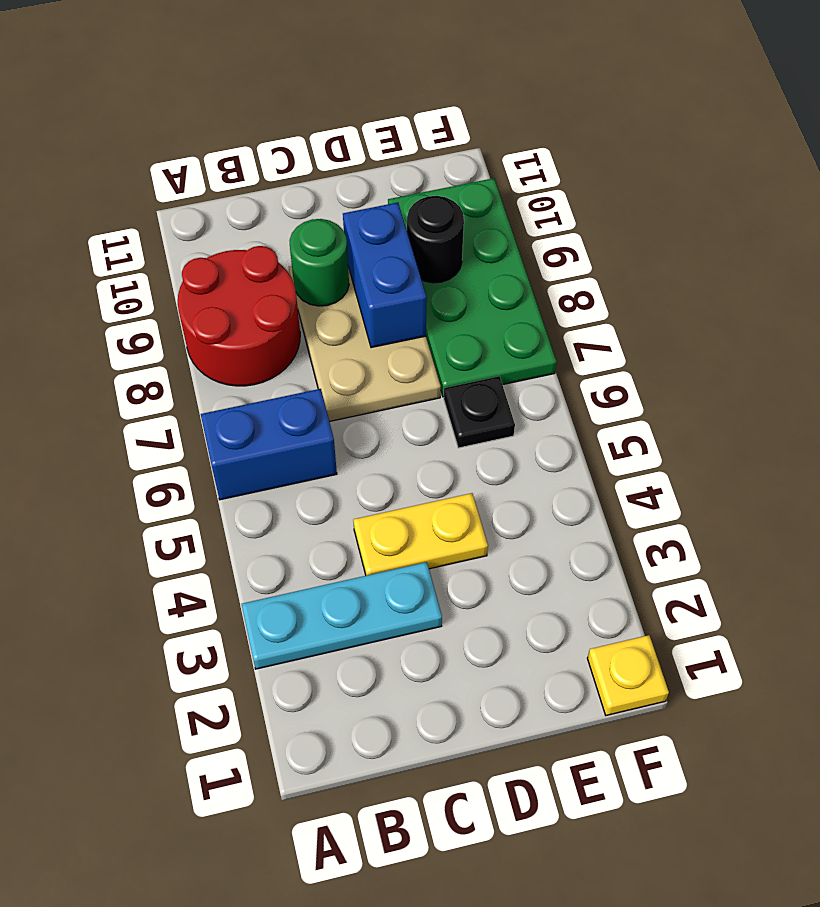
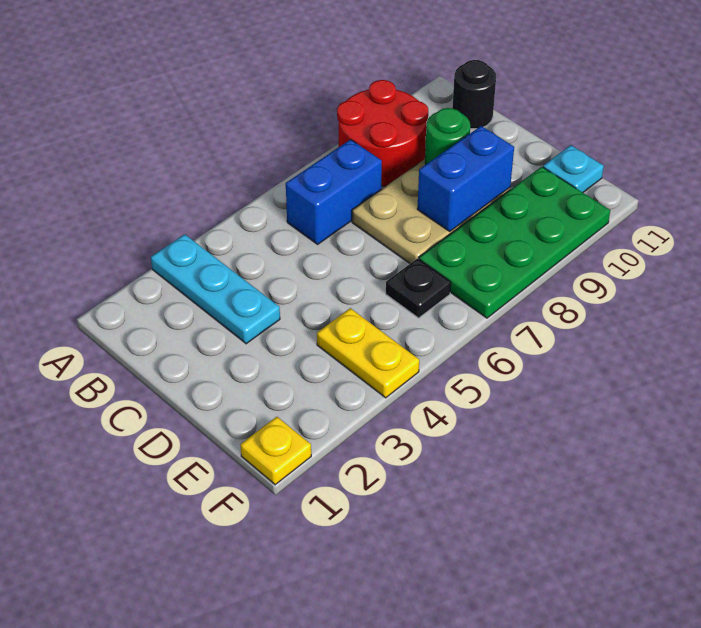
blue 1x2 brick [201,389,337,500] -> blue 1x2 brick turned to [286,140,382,244]
yellow 1x2 plate [353,493,488,576] -> yellow 1x2 plate moved to [317,308,419,398]
black 1x1 round brick [407,196,464,283] -> black 1x1 round brick moved to [452,60,496,129]
none -> cyan 1x1 plate [543,145,604,192]

